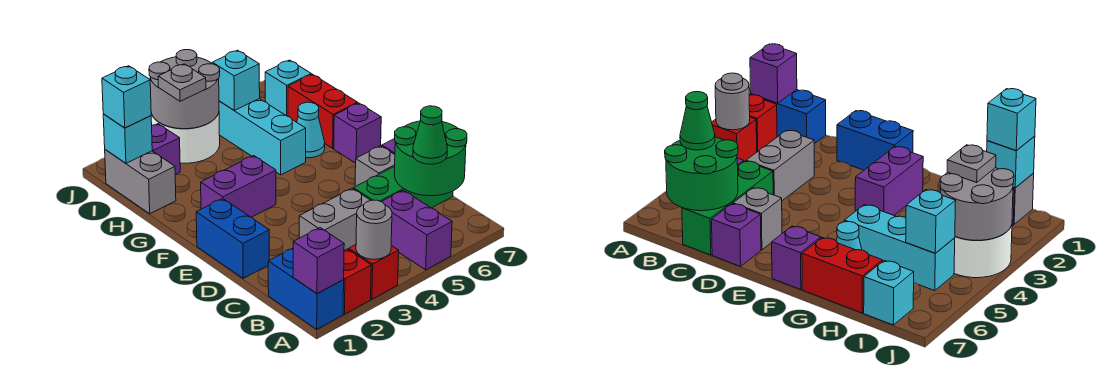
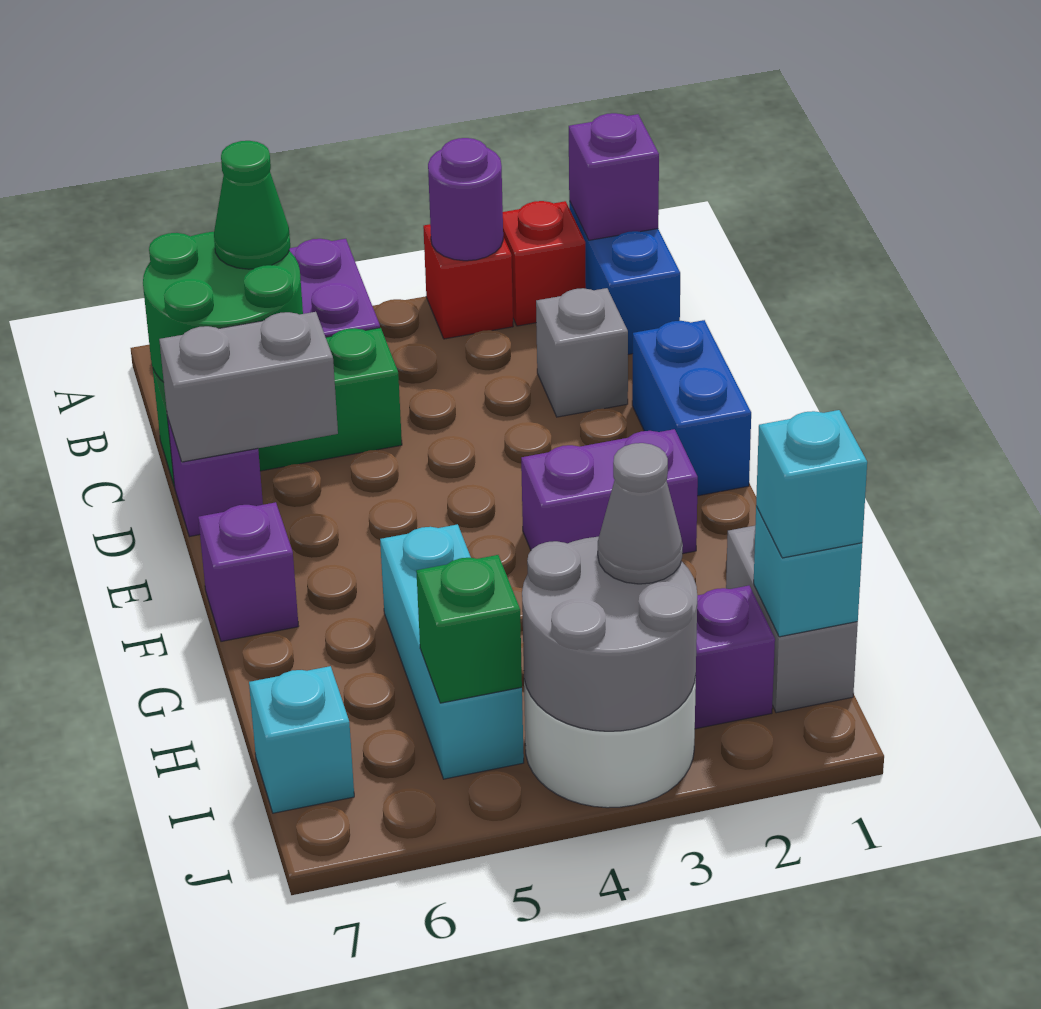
grey 1x1 round brick [356,200,392,259] -> purple 1x1 round brick [428,138,503,261]
grey 1x2 brick [299,189,371,251] -> grey 1x2 brick moved to [159,312,338,462]
grey 1x1 brick [355,146,395,186] -> grey 1x1 brick moved to [536,288,628,417]
cyan 1x1 cone [297,102,325,158] -> none
red 1x2 brick [288,74,358,148] -> none
grey 1x1 plate [158,64,206,101] -> grey 1x1 cone [598,443,683,584]
cyan 1x1 brick [212,50,260,110] -> green 1x1 brick [416,555,522,703]

